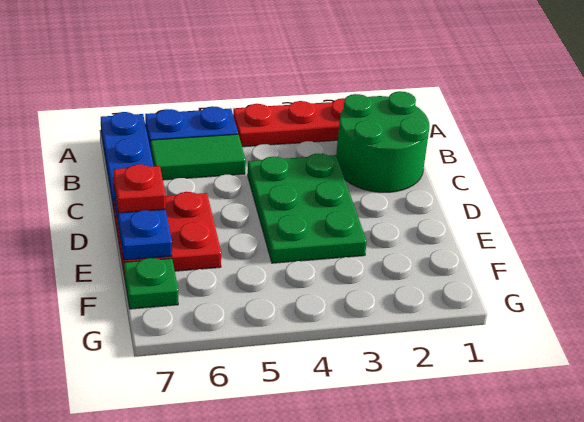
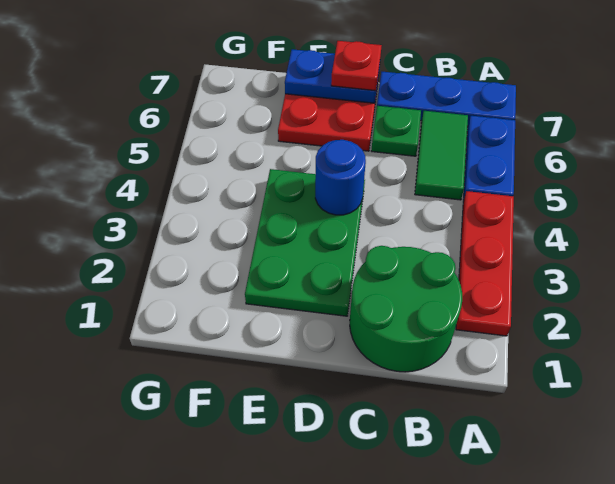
green 2x3 plate [248,154,367,263] -> green 2x3 plate turned to [245,169,365,316]
none -> blue 1x1 round brick [315,140,366,215]
green 1x1 plate [124,258,178,309] -> green 1x1 plate moved to [371,106,421,156]

